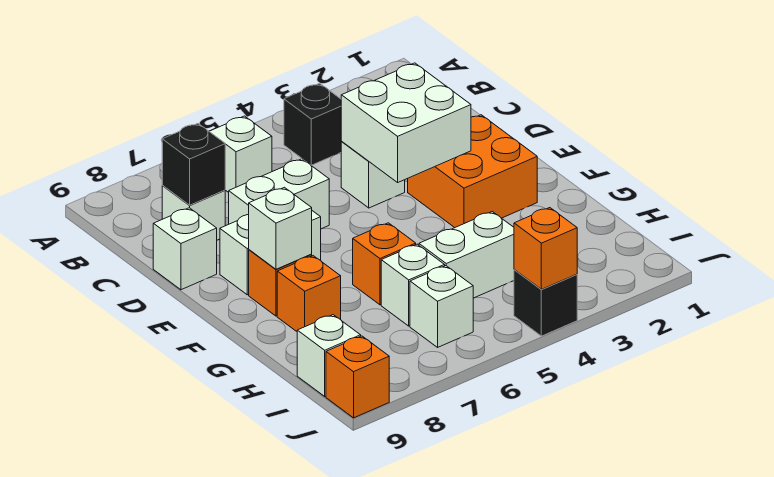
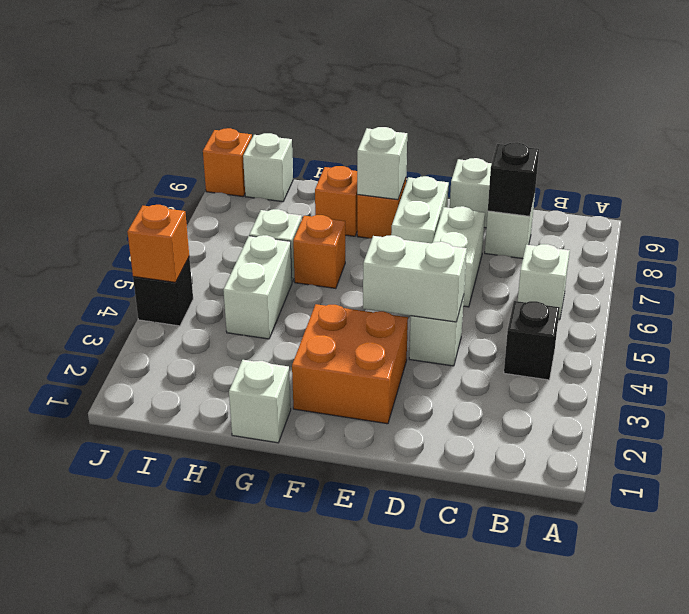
white 2x2 brick [341,63,471,182] -> white 1x2 brick [363,235,467,322]
white 1x1 brick [410,266,473,347] -> white 1x1 brick moved to [229,360,291,443]

